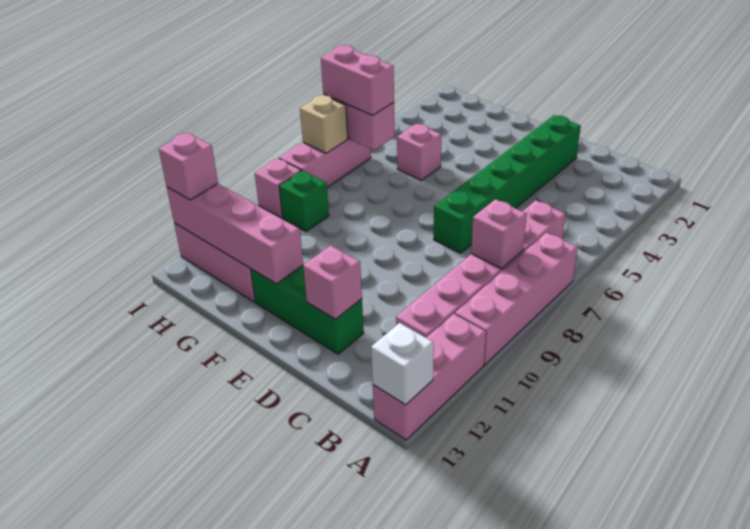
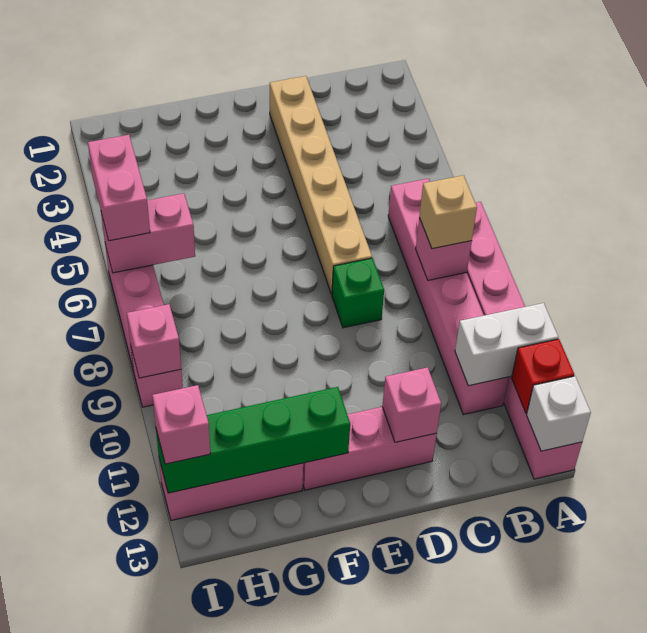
none -> white 1x2 brick [455,303,558,386]
none -> red 1x1 brick [512,339,574,413]
green 1x6 brick [434,115,581,253] -> tan 1x6 brick [270,76,372,294]
green 1x3 brick [251,265,364,354] -> pink 1x3 brick [303,407,437,490]
pink 1x4 brick [167,184,303,284] -> green 1x4 brick [156,387,350,493]
pink 1x1 brick [397,124,441,180] -> pink 1x1 brick moved to [127,304,181,378]
pink 1x2 brick [321,45,394,115] -> pink 1x2 brick turned to [88,135,150,241]
green 1x1 brick [279,170,329,231] -> green 1x1 brick moved to [332,258,384,328]
tan 1x1 brick [300,95,348,153] -> tan 1x1 brick moved to [419,175,477,249]

